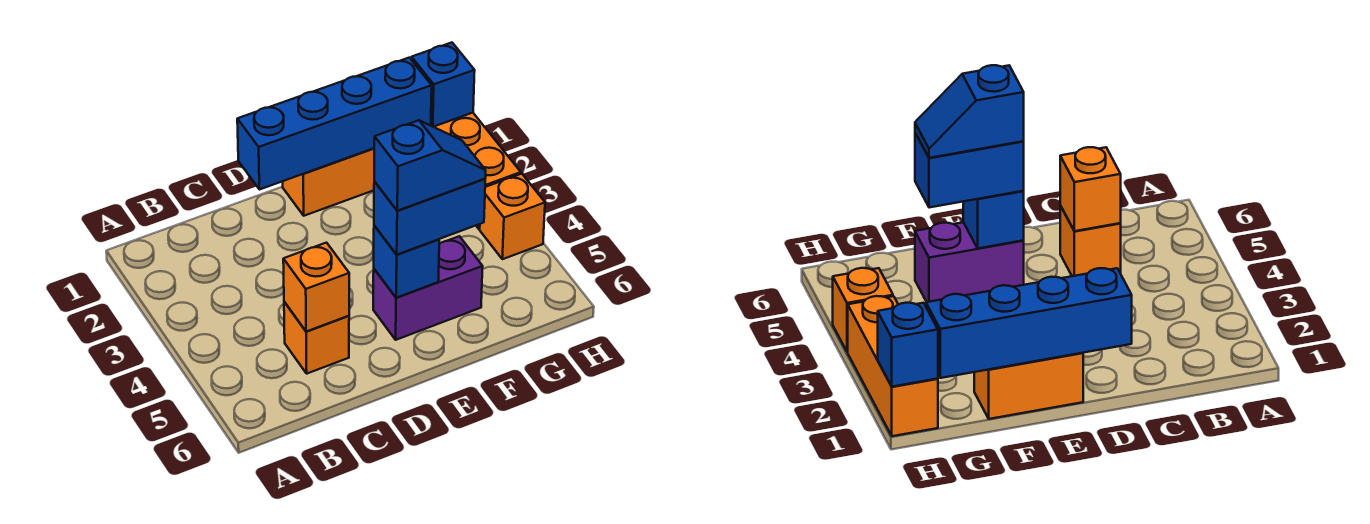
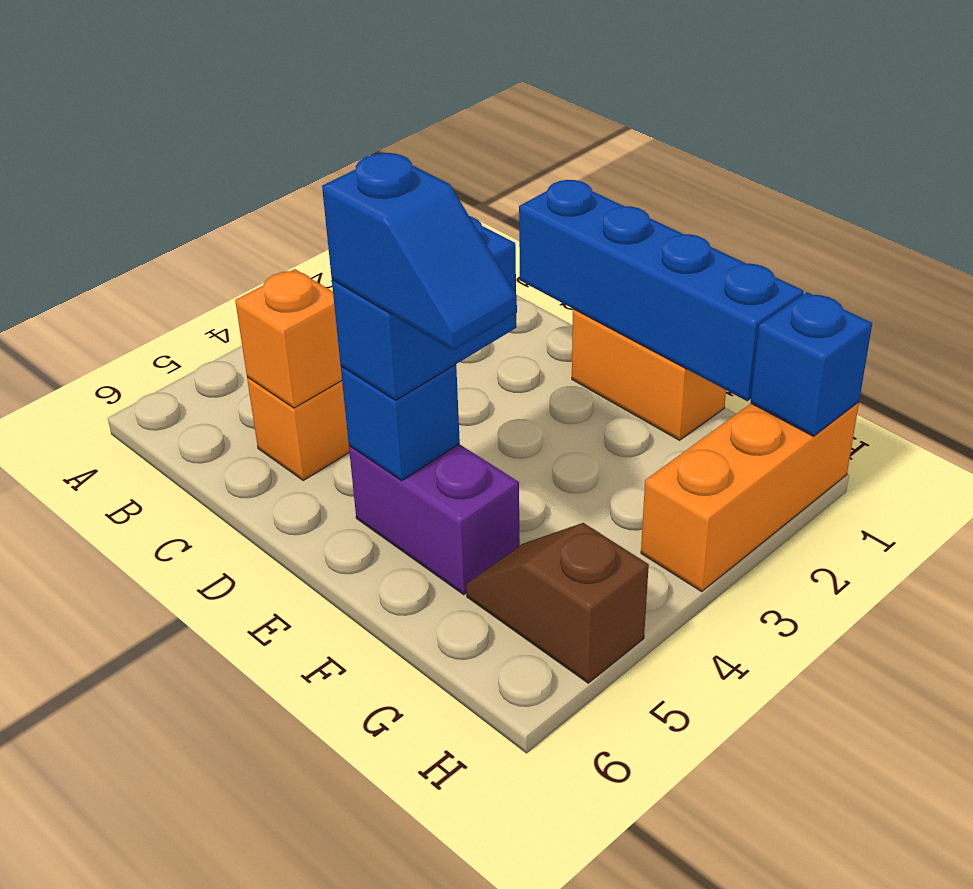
blue 1x2 brick [374,179,485,255] -> blue 1x2 brick turned to [332,216,516,400]
none -> brown 1x2 slope [466,523,649,683]
orange 1x1 brick [480,174,545,259] -> none

